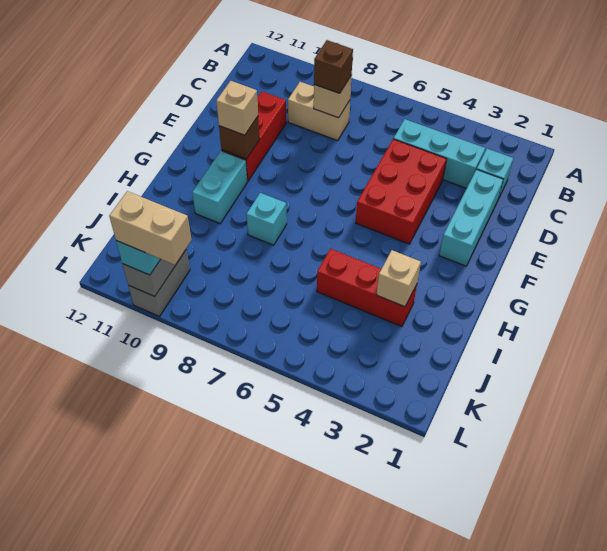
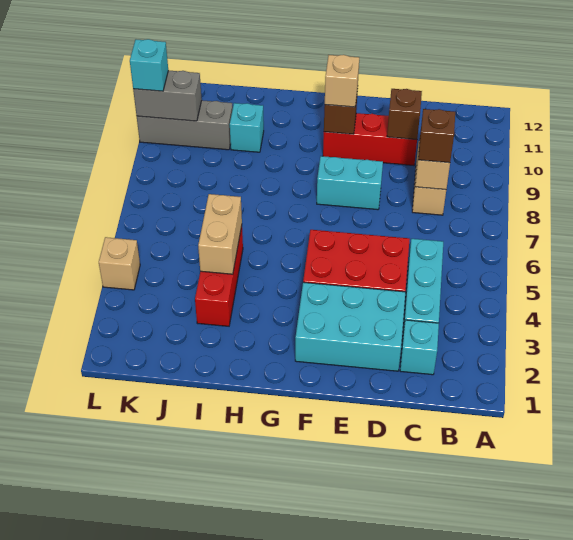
cyan 1x3 brick [439,169,503,266] -> cyan 2x3 brick [295,282,405,371]
none -> brown 1x1 brick [387,89,422,140]
cyan 1x2 brick [192,151,247,224] -> cyan 1x2 brick moved to [317,156,383,210]
cyan 1x1 brick [247,193,287,245] -> cyan 1x1 brick moved to [230,103,264,152]
tan 1x1 brick [376,250,421,307] -> tan 1x1 brick moved to [99,237,140,290]
grey 1x2 brick [128,250,190,316] -> grey 1x3 brick [137,100,233,150]
tan 1x2 brick [109,191,191,265] -> tan 1x2 brick moved to [198,194,242,274]

